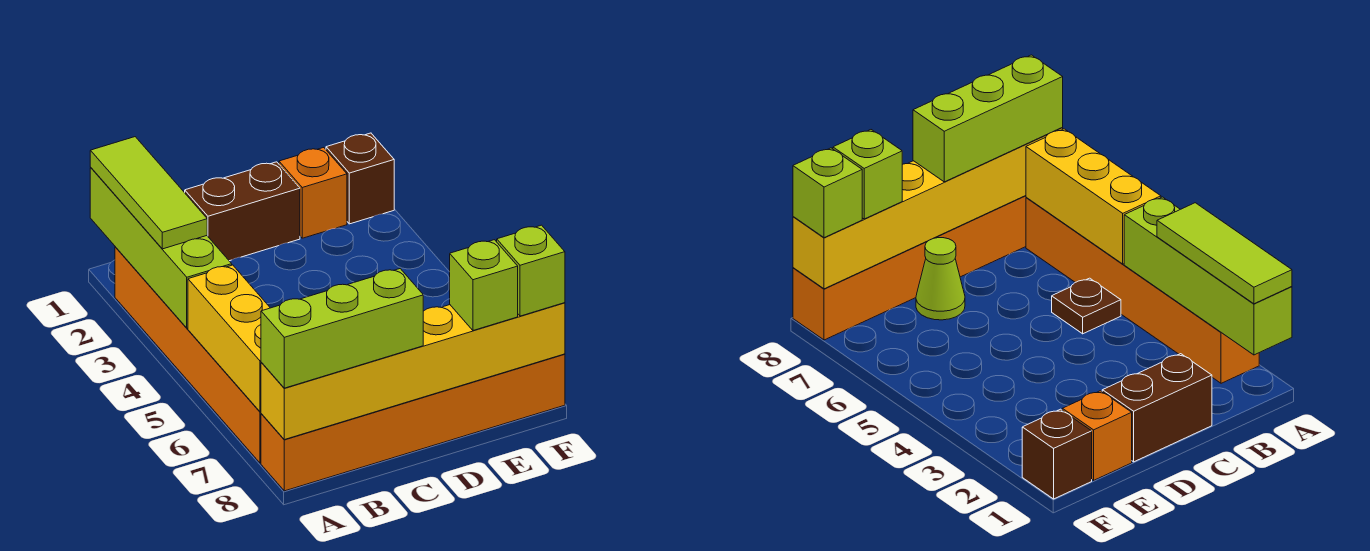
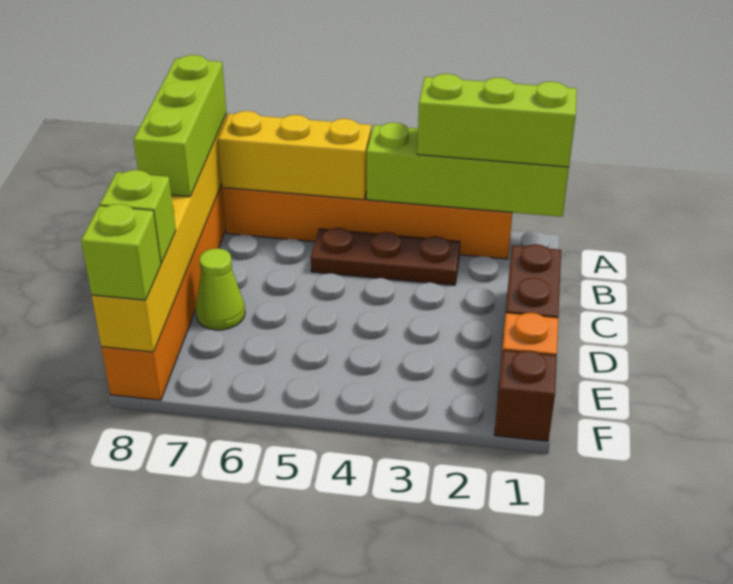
lime 1x3 tile [90,137,207,249] -> lime 1x3 brick [417,74,577,167]
brown 1x1 plate [1052,278,1121,334] -> brown 1x3 plate [311,228,460,285]

